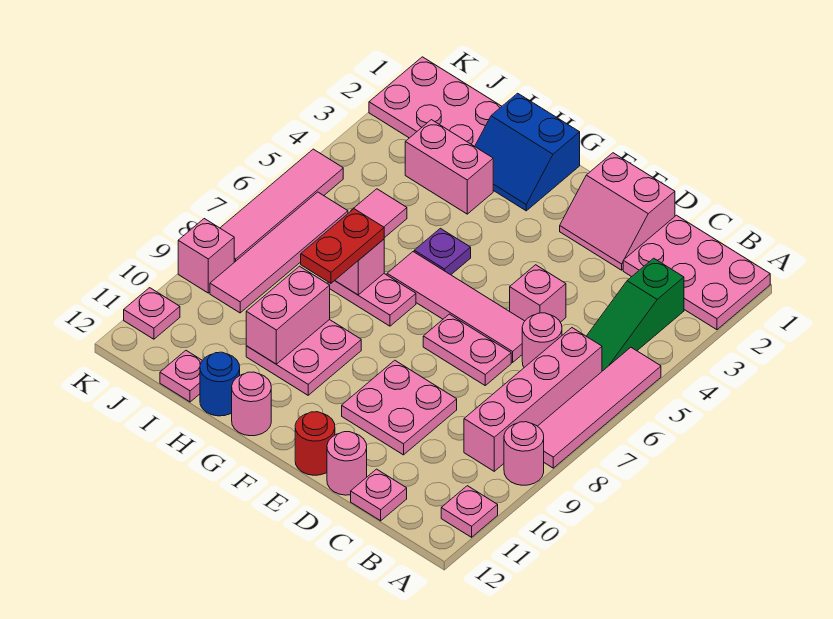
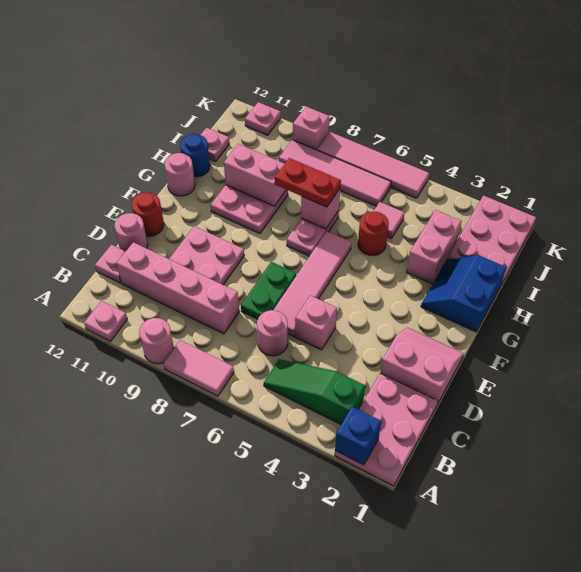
none -> blue 1x1 brick [335,407,381,465]
pink 1x4 tile [538,347,661,468] -> pink 1x2 tile [163,340,234,396]
pink 1x4 brick [464,328,602,471] -> pink 1x4 brick moved to [117,242,239,334]
pink 2x2 slope [560,153,675,270] -> pink 2x2 slope turned to [381,328,464,404]
pink 1x2 plate [423,314,511,385] -> green 1x2 plate [241,262,296,319]
purple 1x1 plate [414,228,471,275] -> none
none -> red 1x1 round brick [358,212,389,256]

